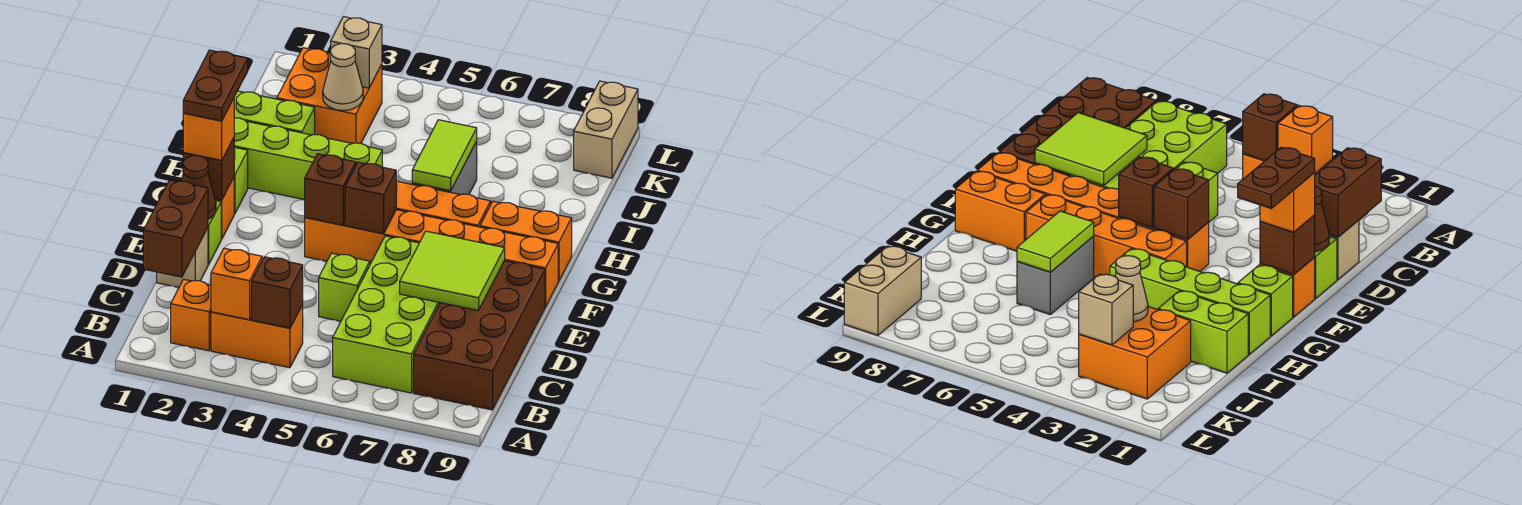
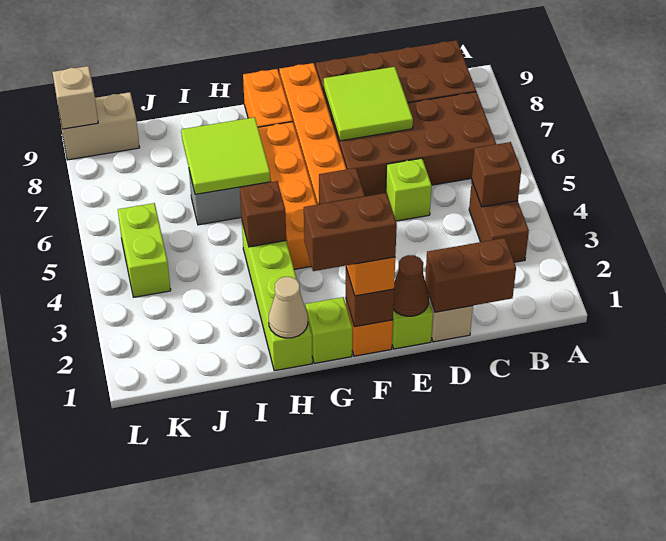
orange 1x1 brick [171,279,211,351] -> none
orange 1x2 brick [211,305,303,368] -> brown 1x2 brick [469,182,529,262]
orange 1x1 brick [211,248,262,320] -> none
lime 2x4 brick [333,236,440,393] -> brown 2x4 brick [332,92,496,196]
brown 1x2 plate [183,50,248,121] -> brown 1x2 brick [304,193,397,271]
brown 1x1 brick [345,162,396,234] -> brown 1x1 brick moved to [240,181,286,247]
lime 1x2 tile [412,120,477,191] -> lime 2x2 tile [181,117,270,194]
lime 1x2 brick [234,91,315,135] -> lime 1x2 brick moved to [118,203,171,297]
orange 2x2 brick [277,48,382,144] -> none
tan 1x1 cone [323,44,363,111] -> tan 1x1 cone moved to [269,277,308,338]
tan 1x1 brick [331,17,382,88] -> tan 1x1 brick moved to [53,66,98,129]

